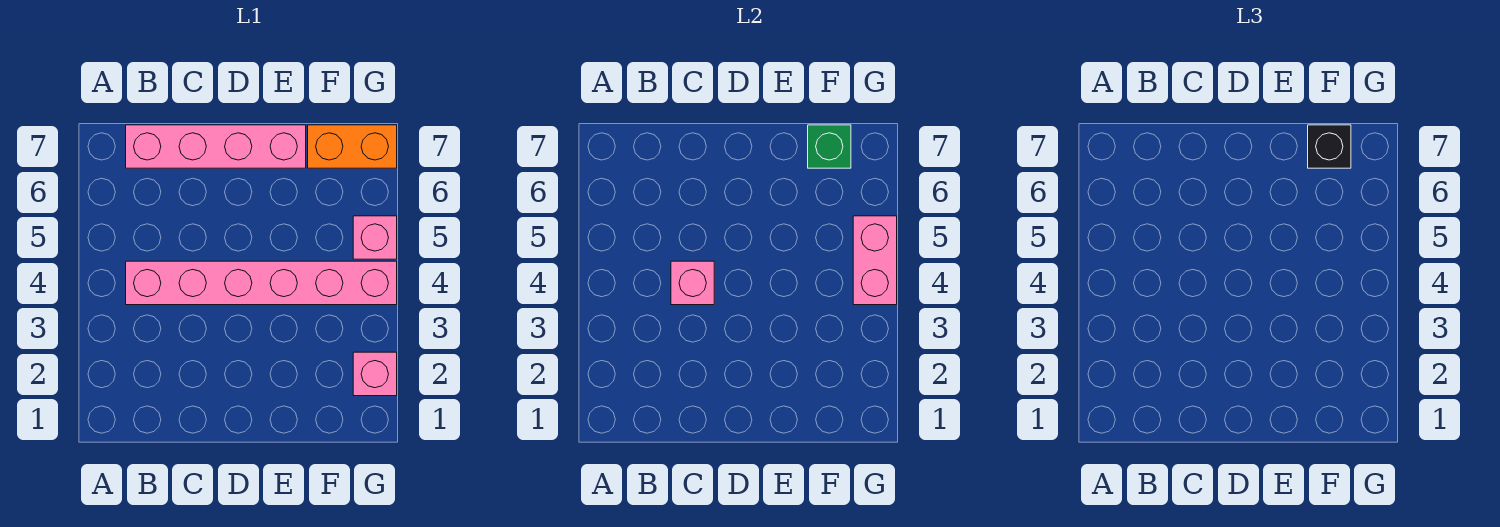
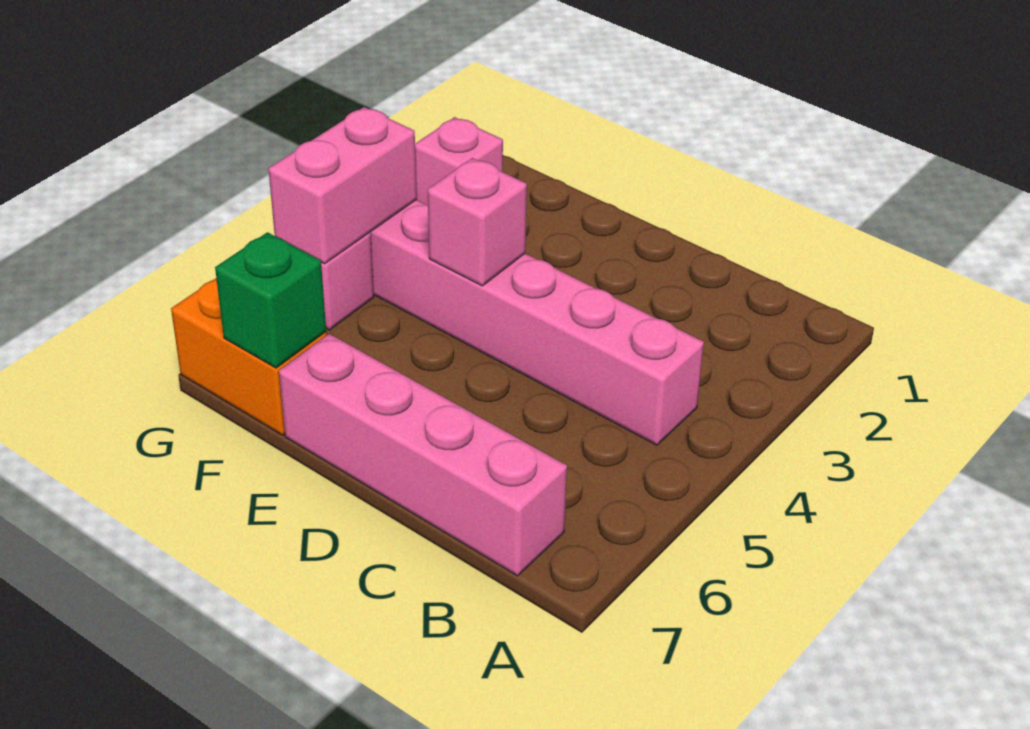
pink 1x1 brick [671,261,714,305] -> pink 1x1 brick moved to [428,158,527,286]
black 1x1 brick [1308,125,1351,168] -> none

